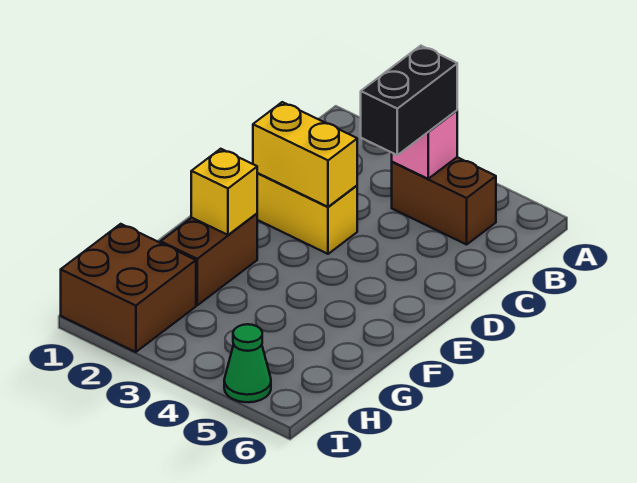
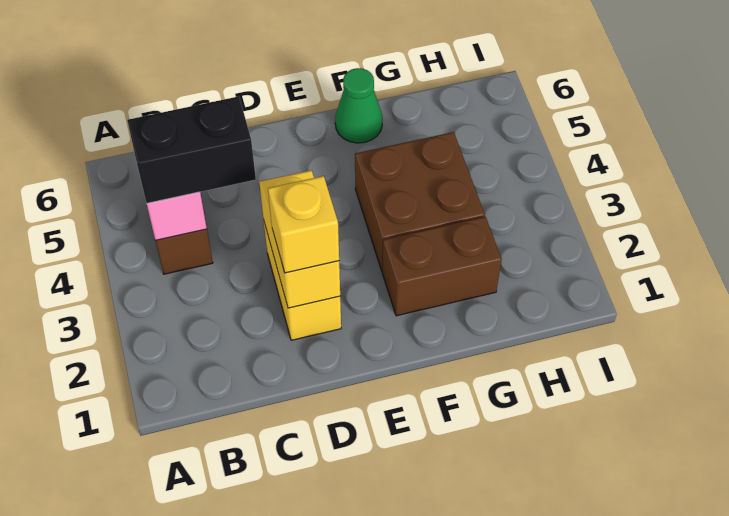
yellow 1x1 brick [191,149,257,235] -> yellow 1x1 brick moved to [268,176,339,273]
brown 2x2 brick [61,224,196,352] -> brown 2x2 brick moved to [355,132,485,270]
green 1x1 cone [224,324,271,402] -> green 1x1 cone moved to [335,68,382,143]

